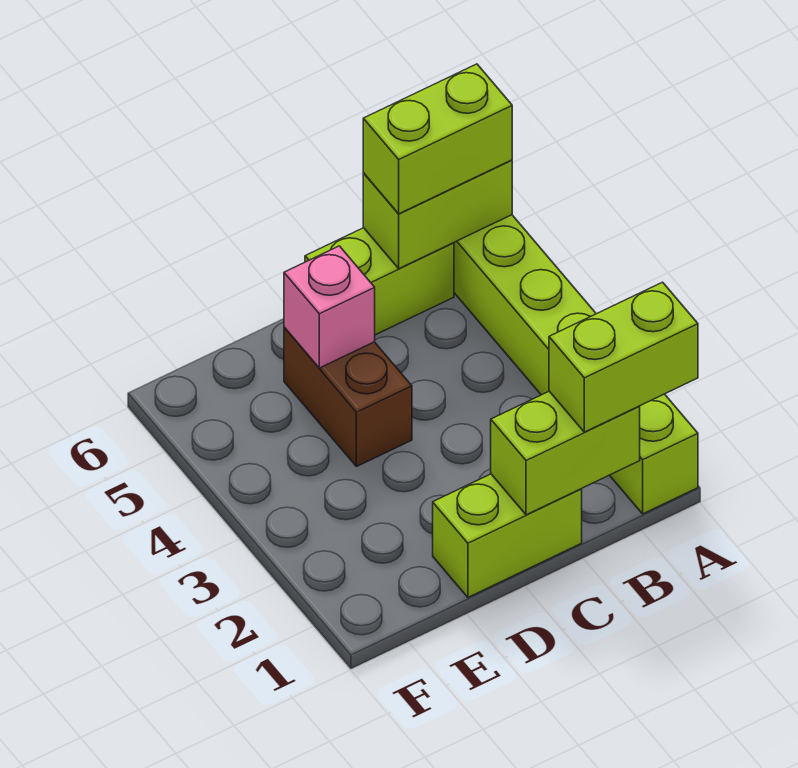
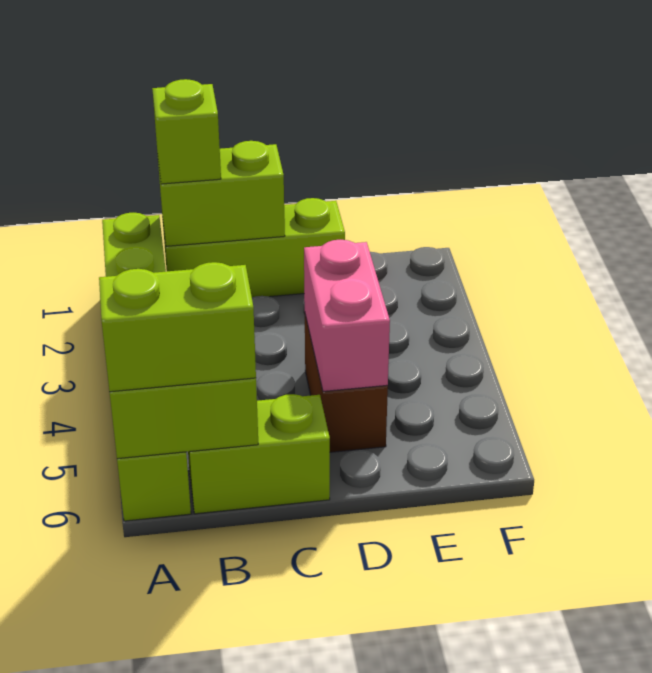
lime 1x2 brick [549,282,698,432] -> lime 1x1 brick [152,79,221,184]
lime 1x2 brick [433,474,582,597] -> lime 1x3 brick [162,198,345,297]
pink 1x1 brick [284,246,375,368] -> pink 1x2 brick [304,240,390,391]

